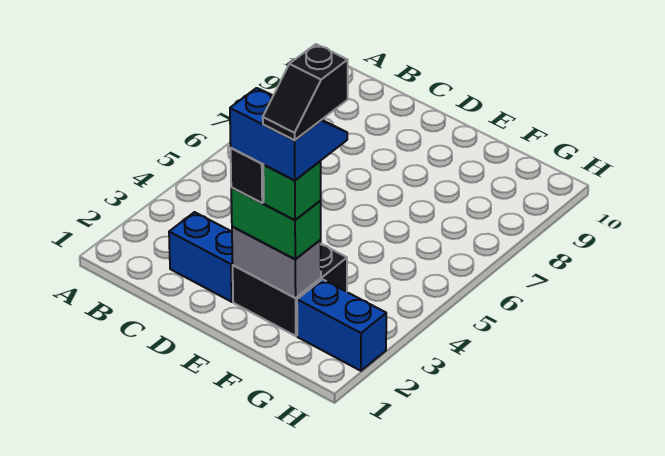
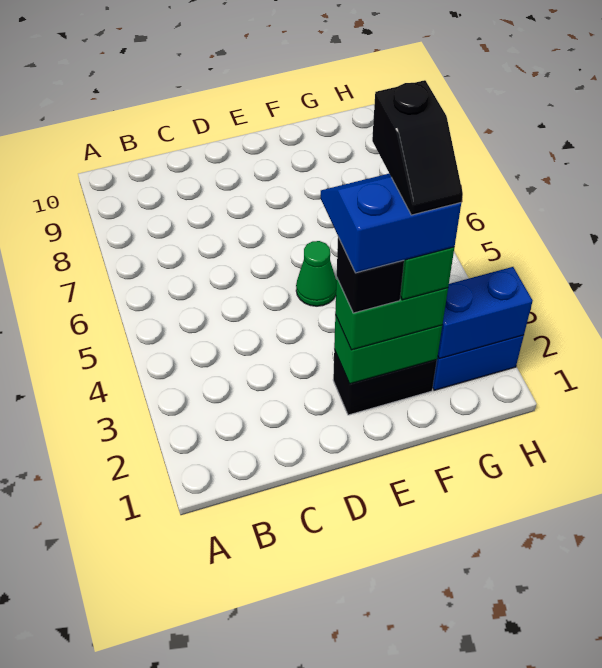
blue 1x2 brick [169,212,233,302] -> blue 1x2 brick moved to [438,267,533,359]
black 2x2 brick [233,244,347,336] -> black 1x2 brick [333,350,437,415]
grey 1x2 brick [232,226,321,298] -> green 1x2 brick [334,315,442,384]
none -> green 1x1 cone [296,241,336,306]

